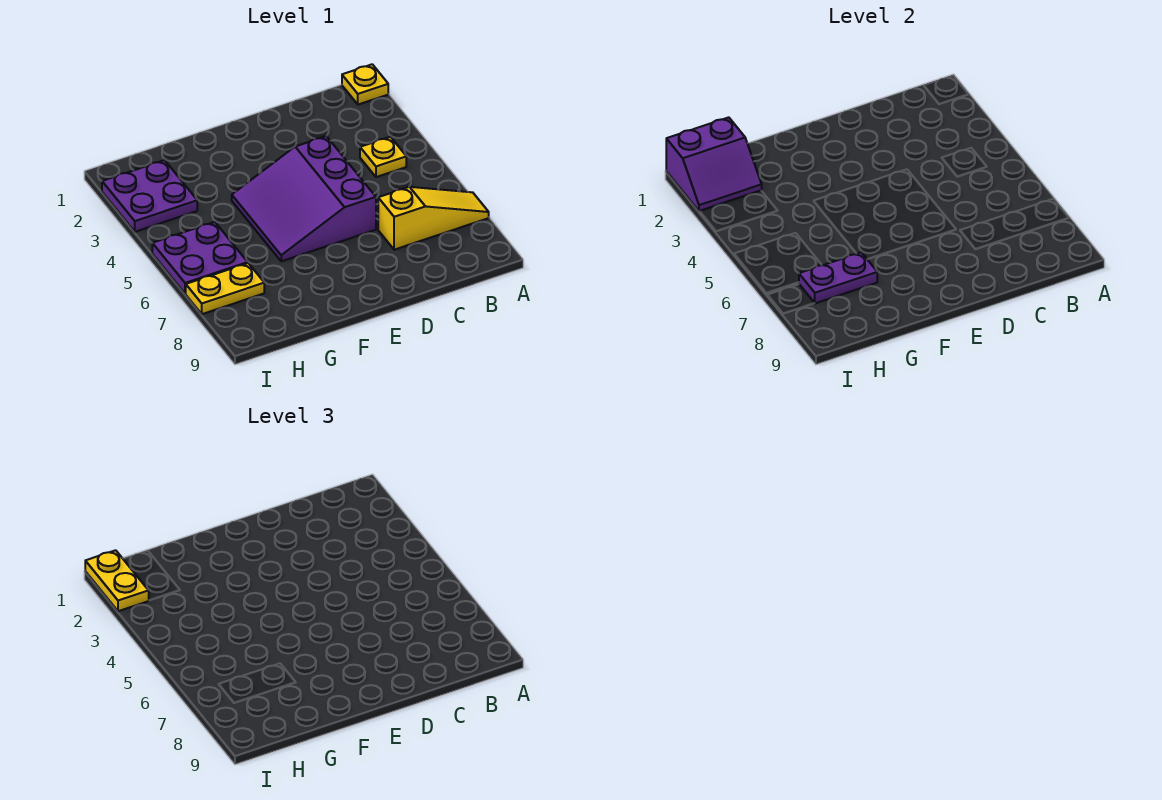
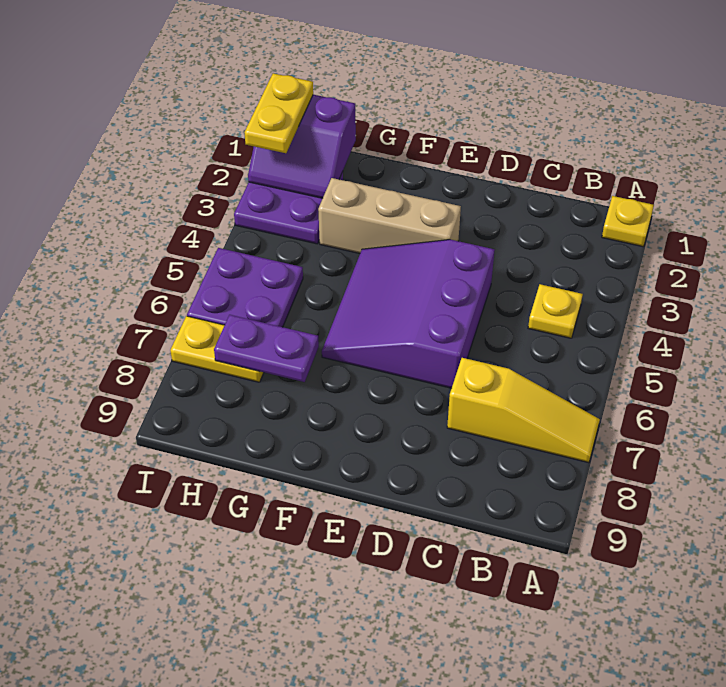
none -> tan 1x3 brick [318,178,461,253]

